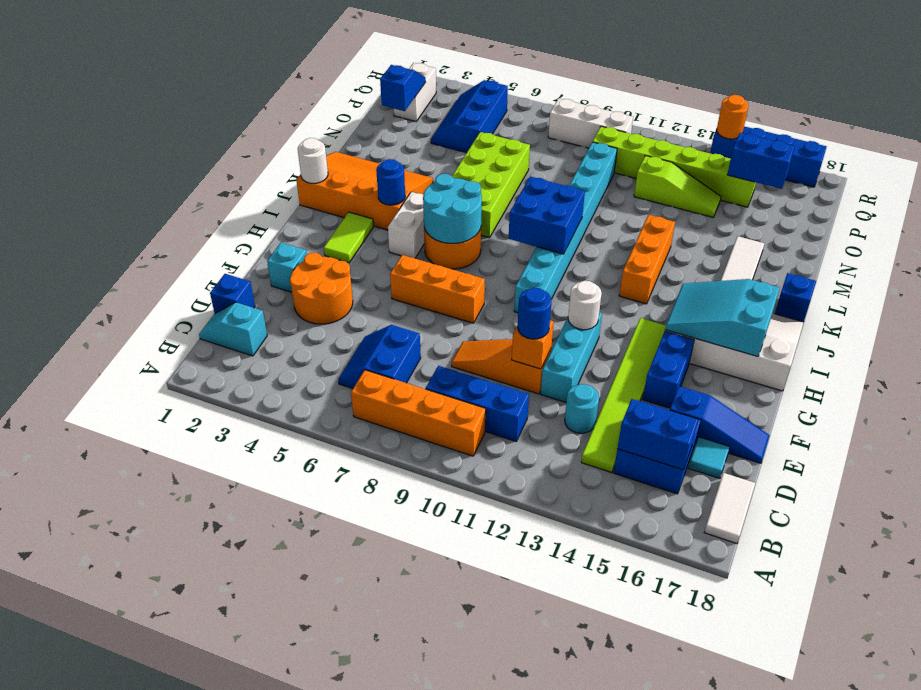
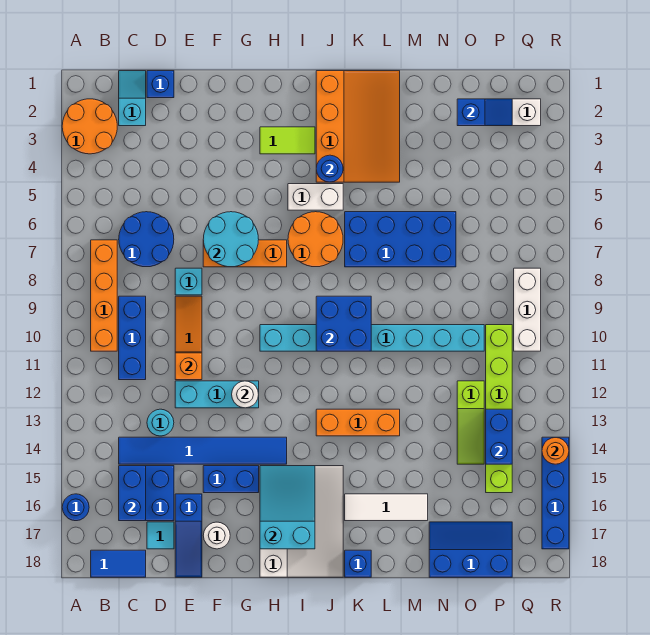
white 1x2 tile [704,473,755,544] -> blue 1x2 tile [91,550,146,577]
blue 2x2 slope [338,325,421,388] -> blue 2x2 round brick [119,212,174,267]
lime 1x6 tile [581,318,666,473] -> blue 1x6 tile [119,437,287,464]
orange 2x2 round brick [290,253,353,324] -> orange 2x2 round brick moved to [62,99,117,154]
blue 1x1 round brick [518,288,552,339] -> blue 1x1 round brick moved to [62,494,89,521]
cyan 1x1 brick [267,243,307,292] -> cyan 1x1 brick moved to [175,268,202,295]
orange 1x3 brick [390,255,485,323] -> orange 1x3 brick turned to [203,240,287,267]
cyan 2x2 round brick [423,174,482,243] -> cyan 2x2 round brick moved to [203,212,259,267]
white 1x1 round brick [298,138,328,183] -> white 1x1 round brick moved to [203,522,230,549]
lime 2x4 brick [452,132,530,238] -> blue 2x4 brick [345,212,456,267]
blue 2x3 slope [431,80,508,153] -> blue 2x3 slope moved to [429,522,512,577]
blue 1x2 brick [727,133,795,189] -> blue 1x2 brick moved to [486,409,512,464]

